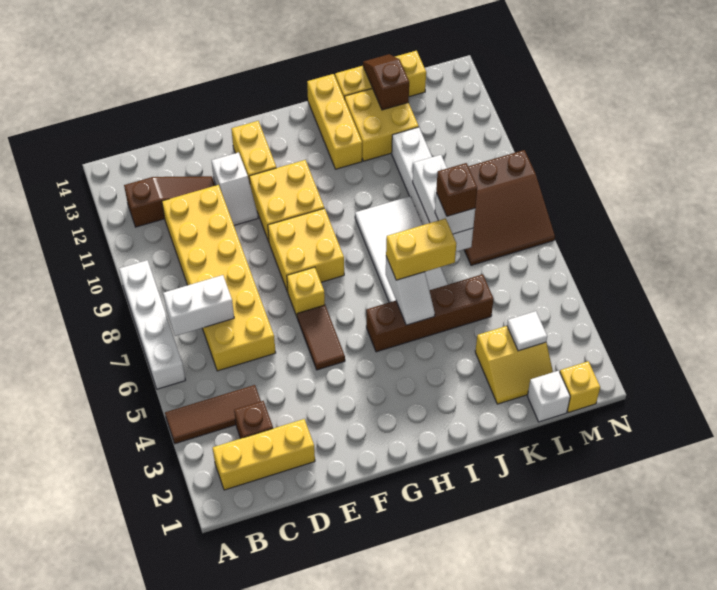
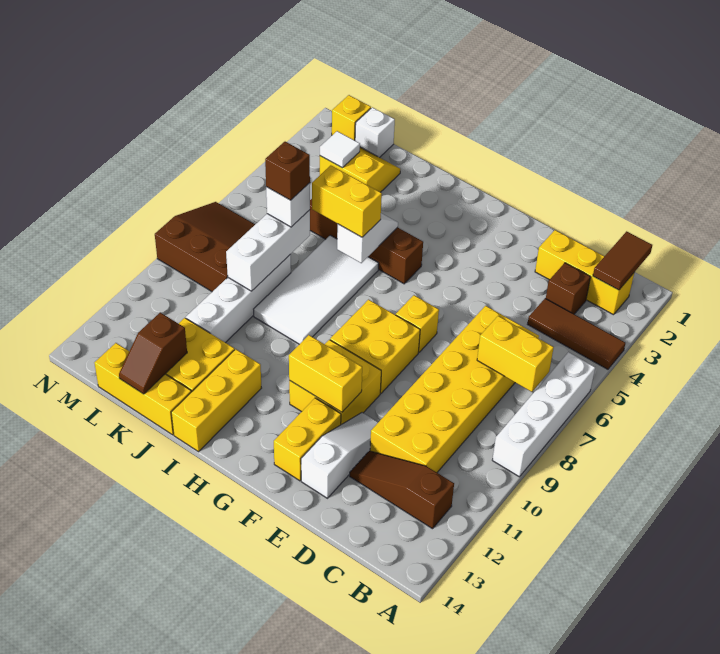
white 1x2 brick [163,275,234,336] -> yellow 1x2 brick [477,316,554,392]
white 1x2 slope [211,152,258,225] -> white 1x3 slope [301,413,378,498]
brown 1x2 tile [297,305,345,370] -> brown 1x2 tile moved to [593,231,652,290]
none -> yellow 1x2 brick [289,335,362,412]

